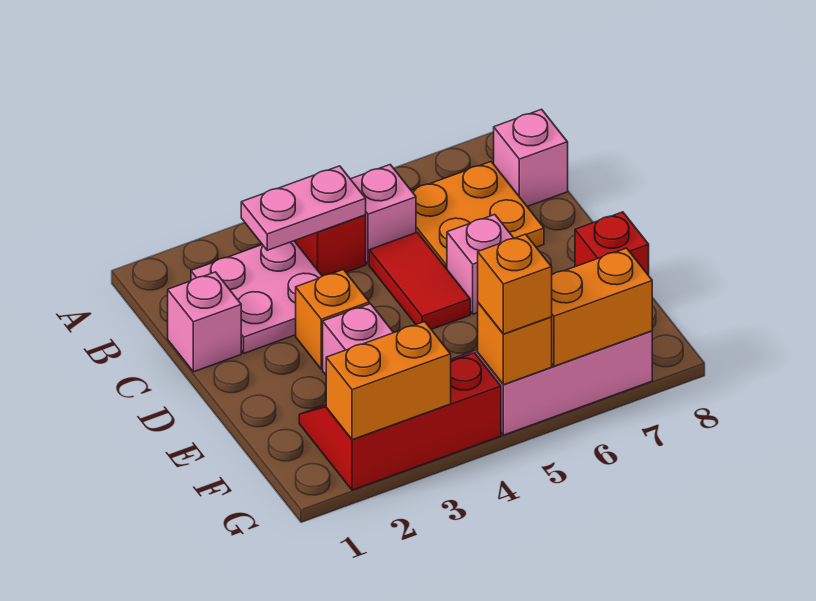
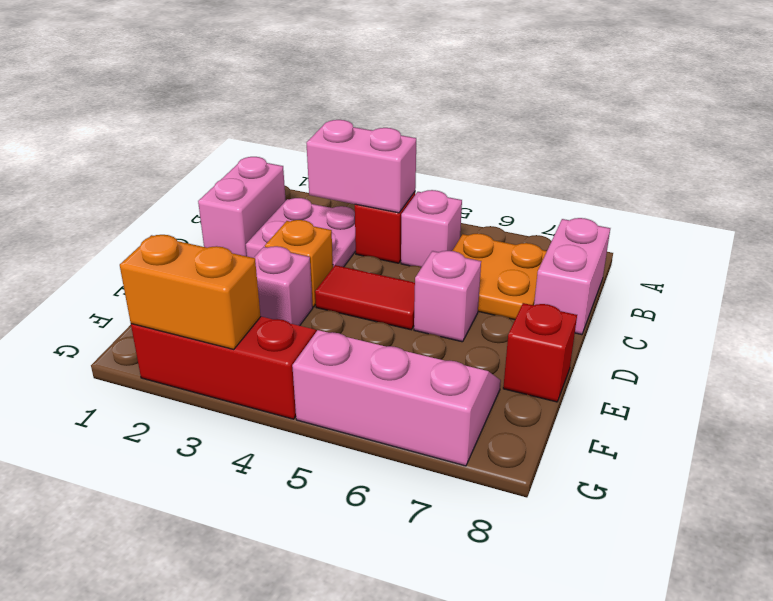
pink 1x2 plate [241,166,366,250] -> pink 1x2 brick [306,120,416,213]
pink 1x1 brick [494,109,568,206] -> pink 1x2 brick [534,218,610,335]
pink 1x1 brick [168,272,241,372] -> pink 1x2 brick [198,157,286,256]
red 1x2 tile [369,232,470,329] -> red 1x2 tile turned to [315,265,415,330]
orange 1x1 brick [478,303,552,385] -> none
orange 1x1 brick [478,234,552,334] -> none
orange 1x2 brick [552,248,652,366] -> none

